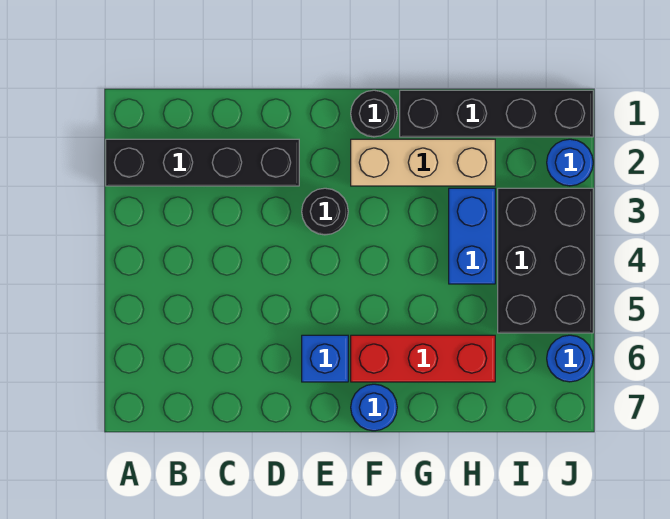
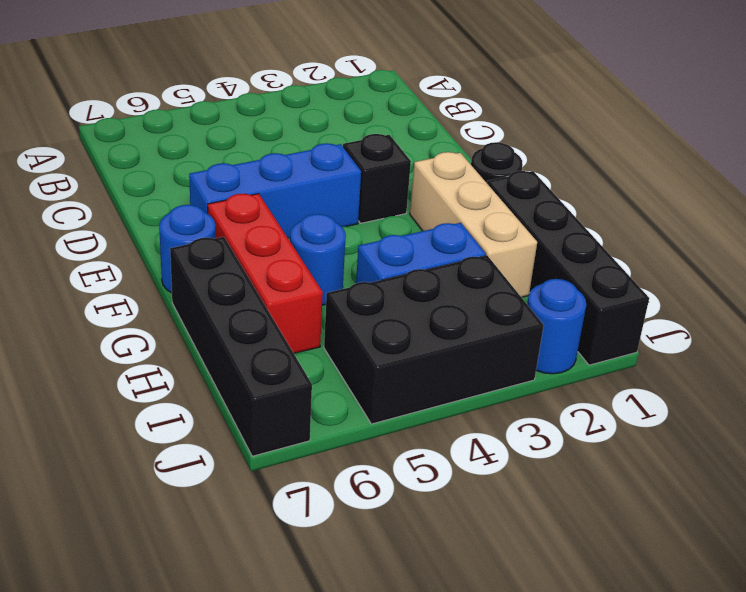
black 1x4 brick [106,139,299,186] -> black 1x4 brick moved to [170,237,312,456]
black 1x1 round brick [302,188,348,235] -> black 1x1 brick [343,134,411,223]
blue 1x1 brick [302,335,348,382] -> blue 1x3 brick [189,143,361,238]
blue 1x1 round brick [547,335,593,382] -> blue 1x1 round brick moved to [290,214,346,305]

